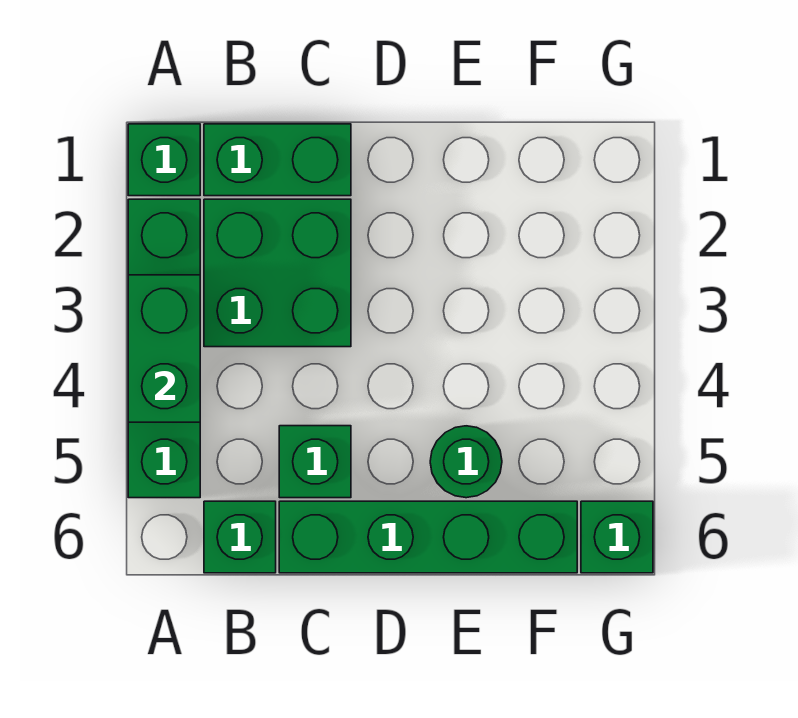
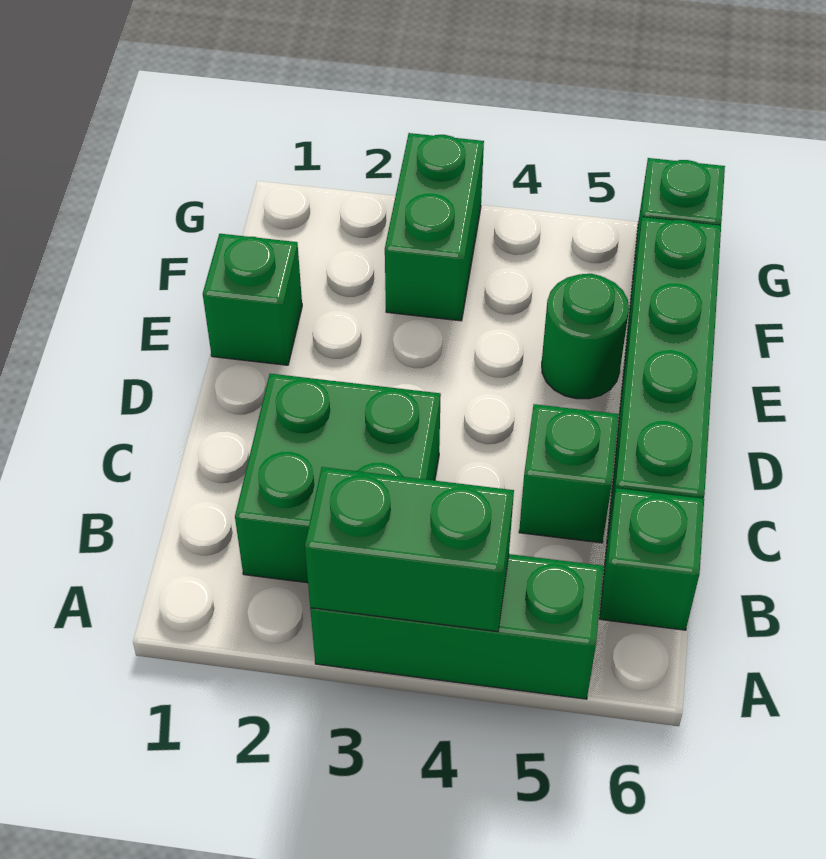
green 1x1 brick [128,124,200,196] -> green 1x1 brick moved to [203,234,302,365]
green 1x4 brick [128,199,200,498] -> green 1x3 brick [310,554,604,699]
green 1x2 brick [204,124,351,196] -> green 1x2 brick moved to [385,133,484,321]

